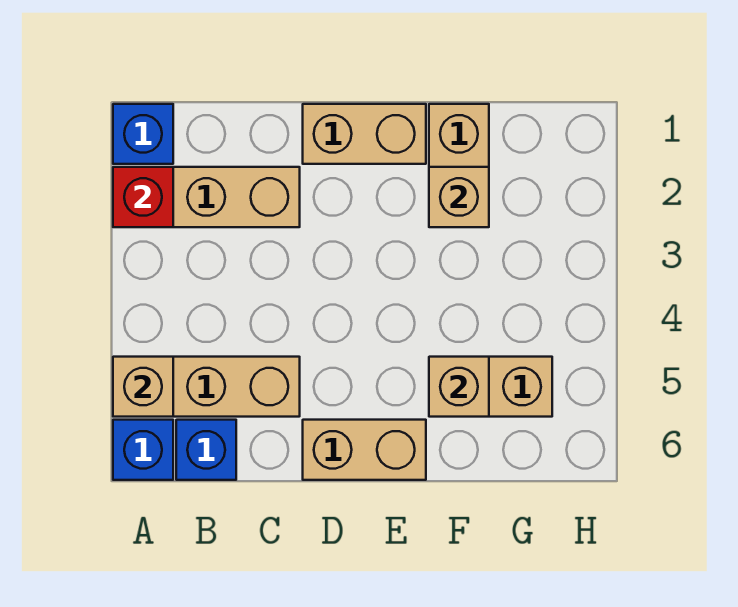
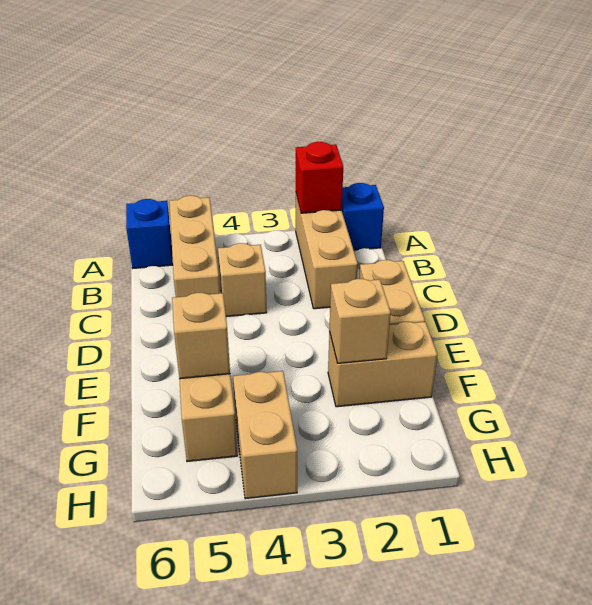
tan 1x1 brick [113,357,173,417] -> tan 1x1 brick moved to [218,243,267,317]
blue 1x1 brick [176,420,236,480] -> none
tan 1x2 brick [303,420,426,480] -> tan 1x2 brick moved to [233,371,297,499]

